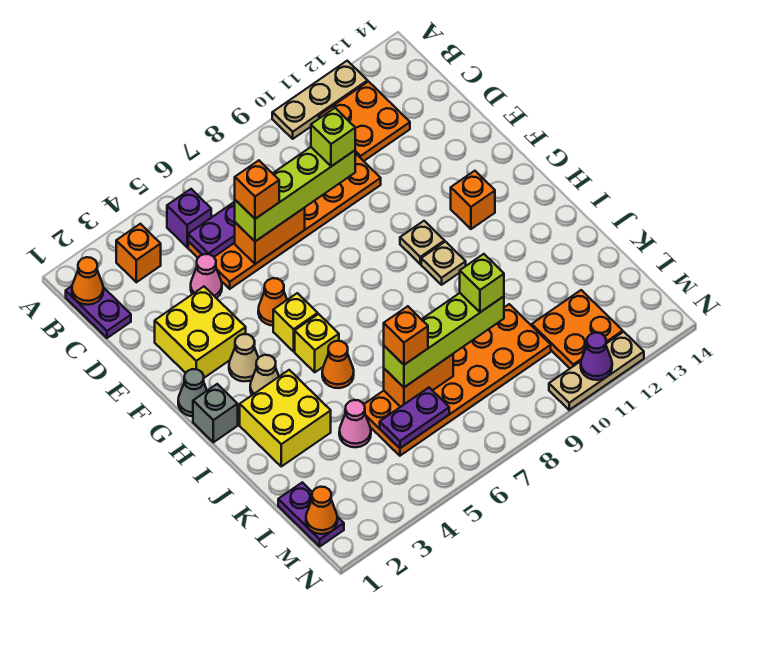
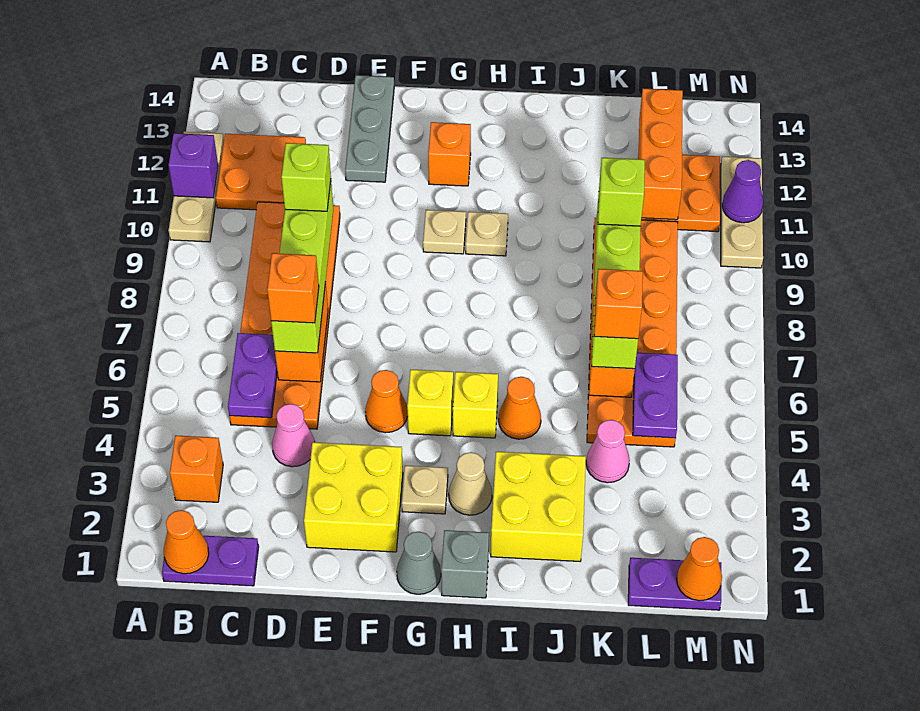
purple 1x1 brick [167,189,211,247] -> purple 1x1 brick moved to [169,133,218,198]
none -> grey 1x3 plate [345,75,394,182]
tan 1x1 cone [229,334,258,381] -> tan 1x1 plate [402,465,448,514]
none -> orange 1x3 brick [639,88,683,220]

